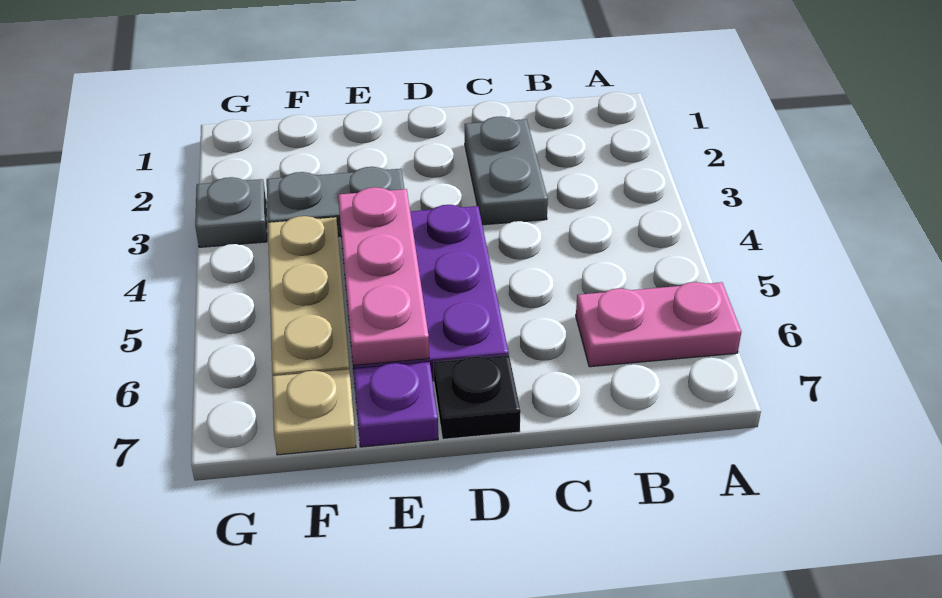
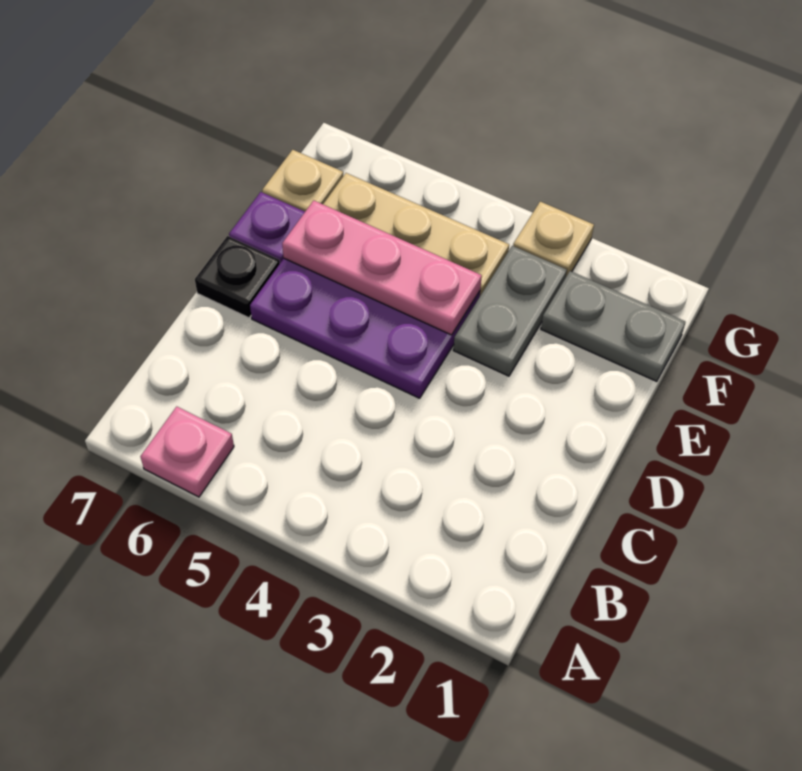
pink 1x2 plate [576,282,741,367] -> pink 1x1 plate [140,407,234,497]
grey 1x2 plate [465,117,548,225] -> grey 1x2 plate moved to [541,271,685,382]
grey 1x1 plate [195,177,267,247] -> tan 1x1 plate [513,202,594,276]

